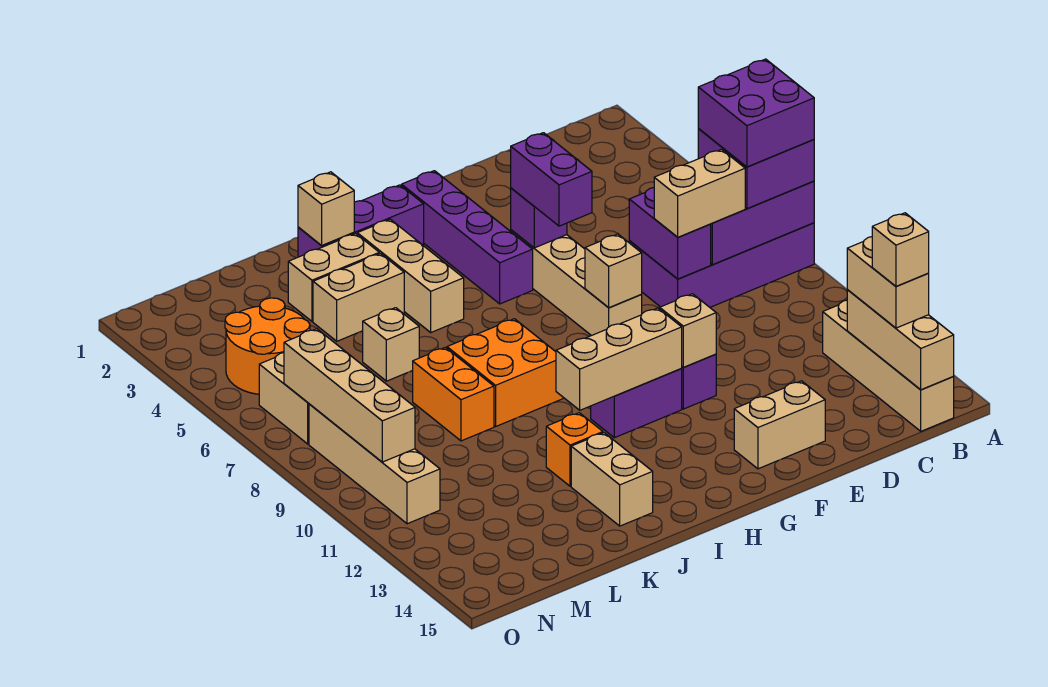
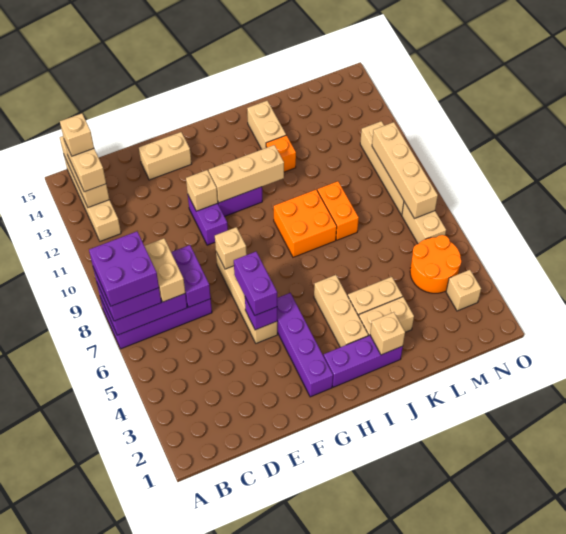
tan 1x2 brick [654,149,745,237] -> tan 1x2 brick turned to [145,238,185,302]
tan 1x1 brick [363,308,419,381] -> tan 1x1 brick moved to [446,270,481,311]

